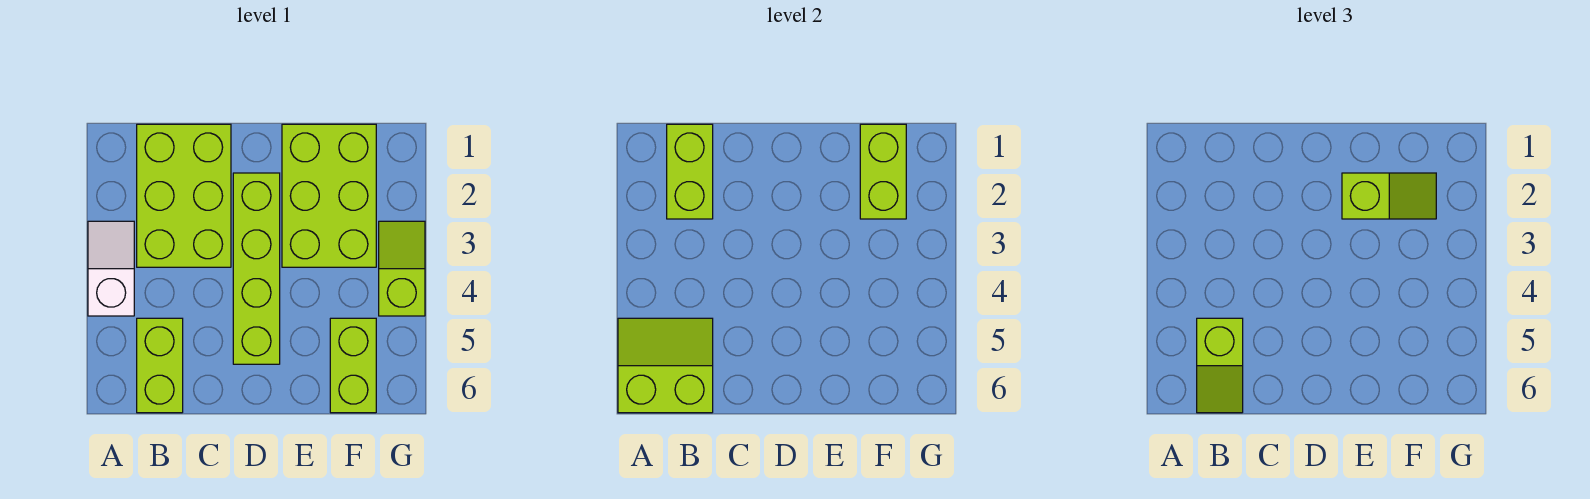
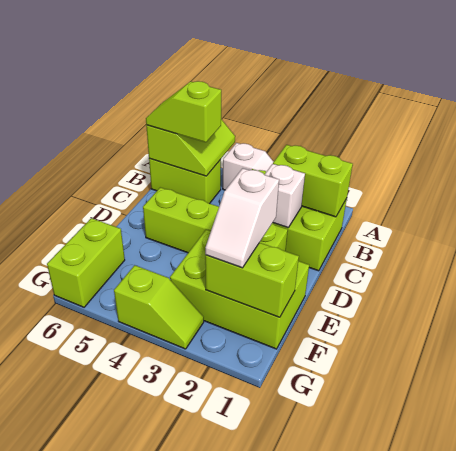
none -> white 1x1 brick [264,164,305,228]
lime 1x2 slope [1342,173,1436,219] -> white 1x2 slope [205,168,279,268]
lime 1x2 brick [330,318,376,413] -> lime 1x2 brick turned to [47,218,125,307]

